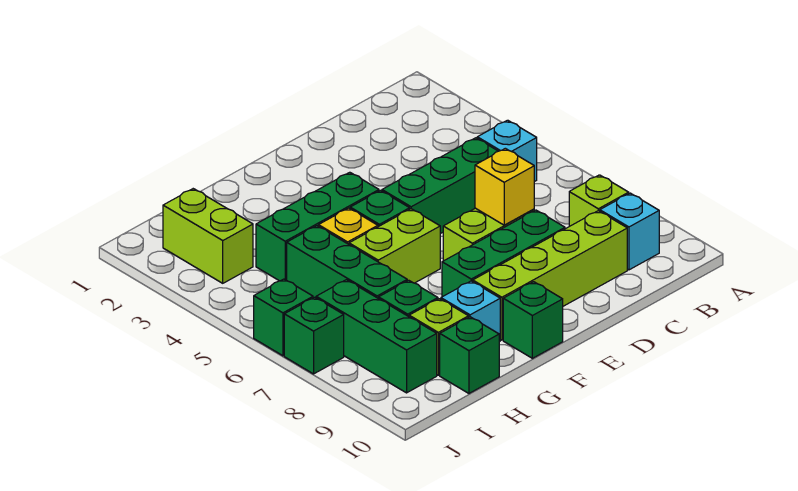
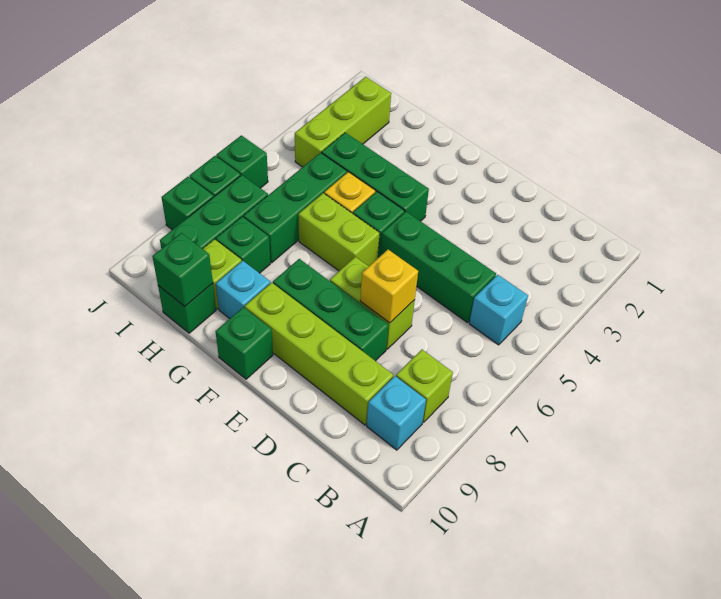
none -> green 1x1 brick [152,233,213,306]
lime 1x2 brick [163,189,253,283] -> lime 1x3 brick [295,77,391,167]
none -> green 1x1 brick [162,177,214,230]

